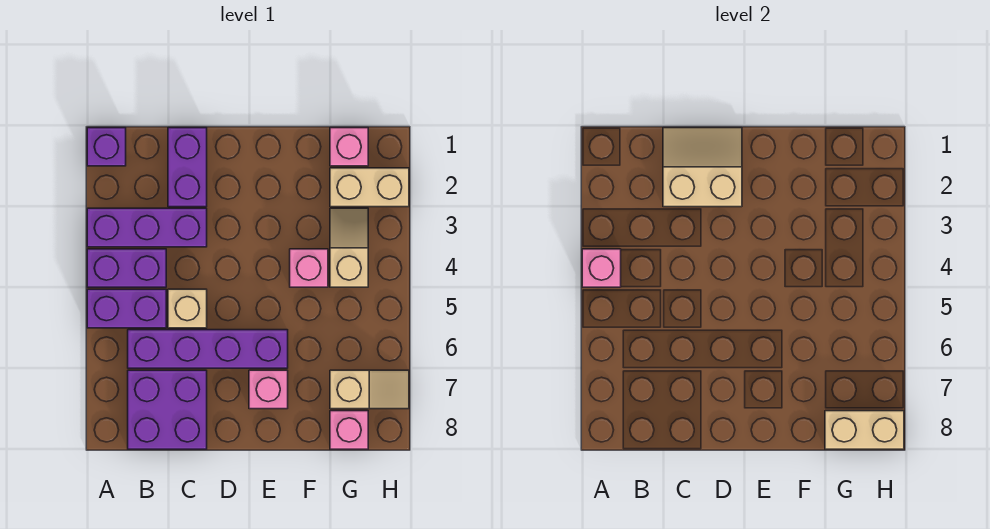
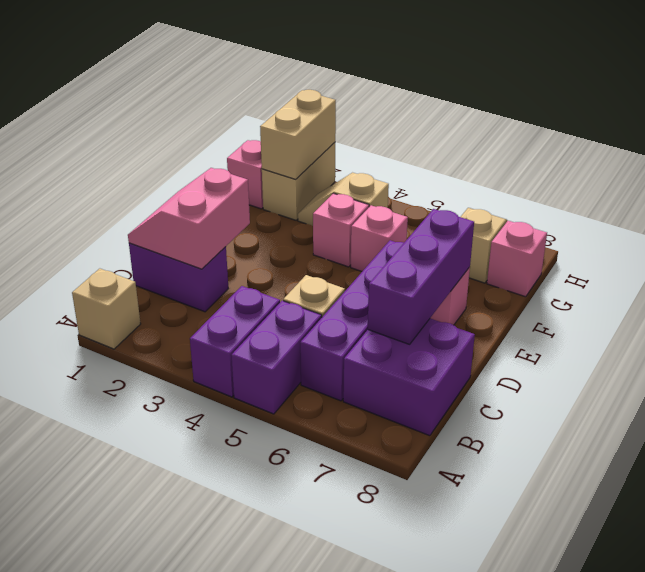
purple 1x1 brick [87,128,126,166] -> tan 1x1 brick [72,269,141,349]
purple 1x3 brick [87,208,207,247] -> purple 1x3 brick moved to [368,209,474,344]
pink 1x1 brick [582,249,621,287] -> pink 1x1 brick moved to [351,205,408,272]
tan 2x2 slope [663,128,742,207] -> pink 2x2 slope [128,168,250,269]
tan 1x2 brick [825,411,904,449] -> tan 1x2 brick moved to [260,90,336,179]

